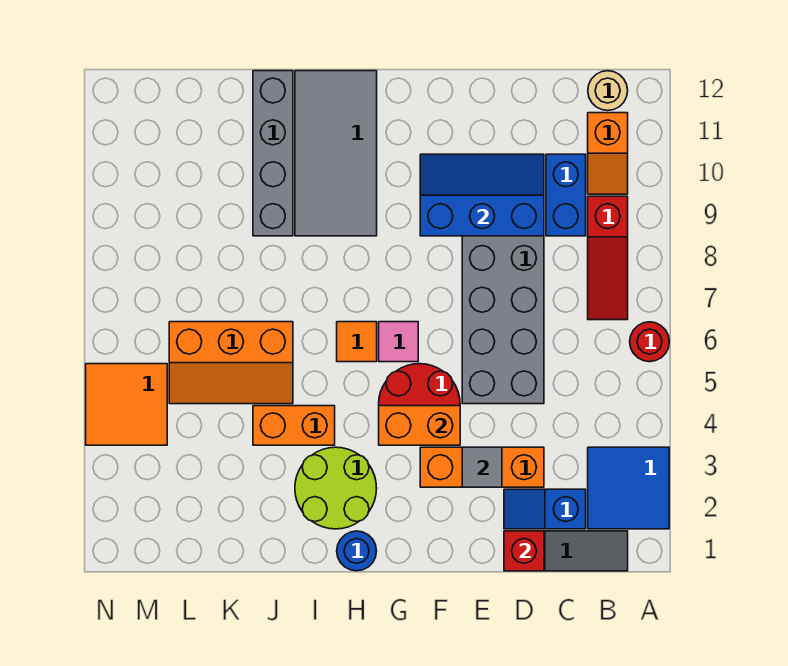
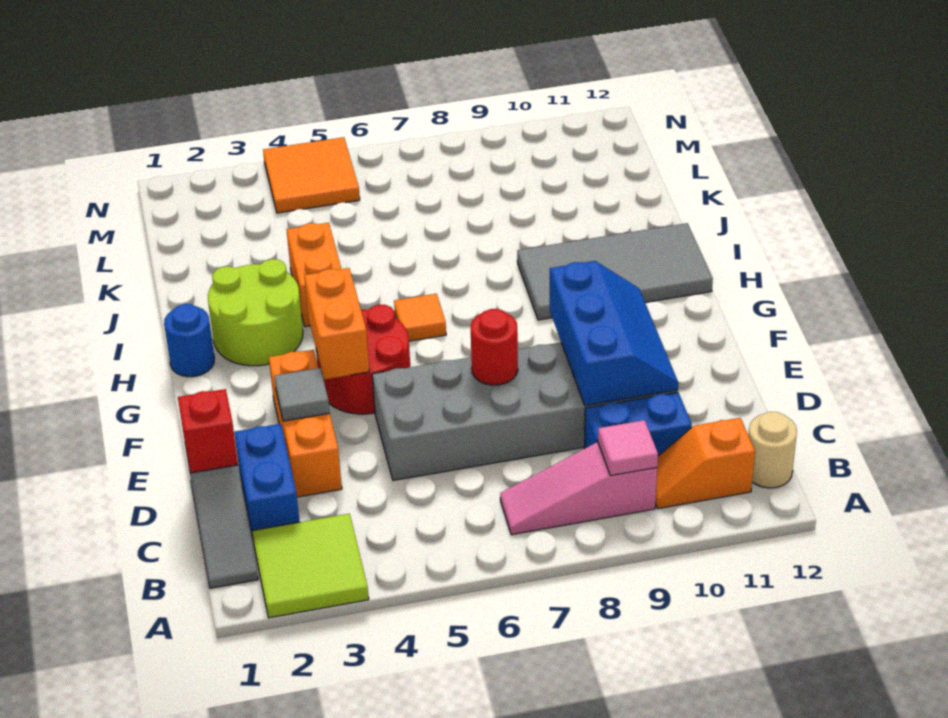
blue 2x2 tile [588,447,669,529] -> lime 2x2 tile [252,514,369,618]
red 1x1 round brick [630,322,669,362] -> red 1x1 round brick moved to [470,309,518,385]
red 1x3 slope [588,196,628,320] -> pink 1x3 slope [500,442,657,535]
blue 1x2 slope [504,489,586,529] -> blue 1x2 brick [234,424,300,537]
pink 1x1 tile [379,322,418,362] -> pink 1x1 tile moved to [598,420,658,476]
orange 2x3 slope [169,322,293,404] -> none
grey 1x4 brick [253,71,293,236] -> none

